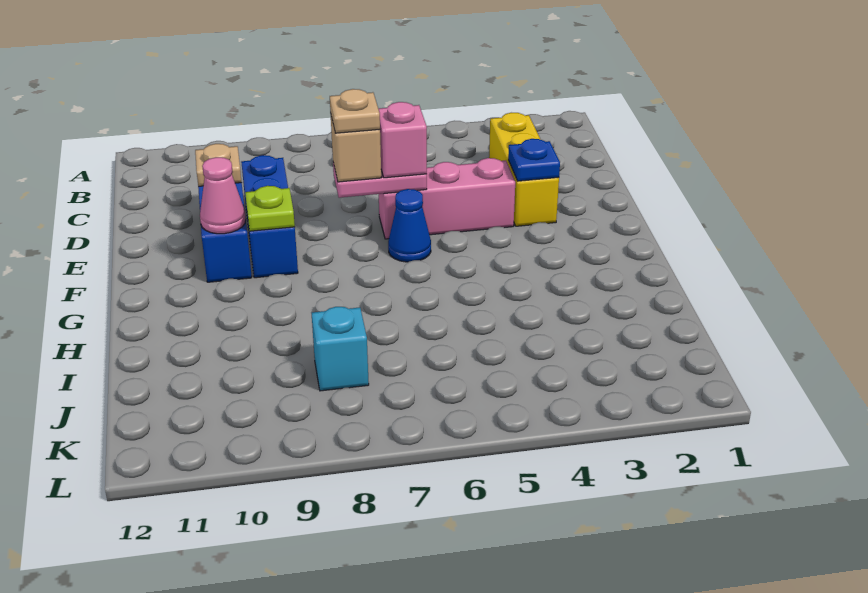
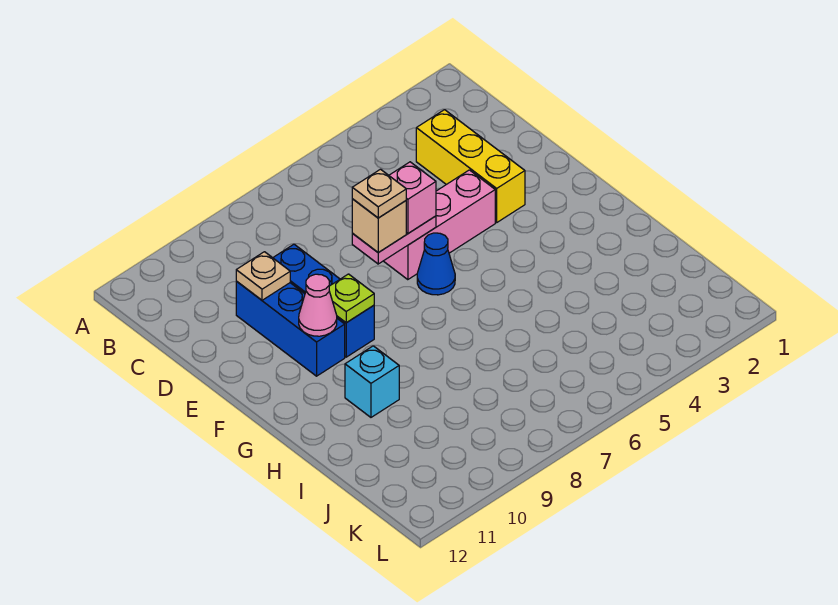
blue 1x1 plate [508,139,560,181] -> none
cyan 1x1 brick [312,307,369,391] -> cyan 1x1 brick moved to [345,346,399,417]

